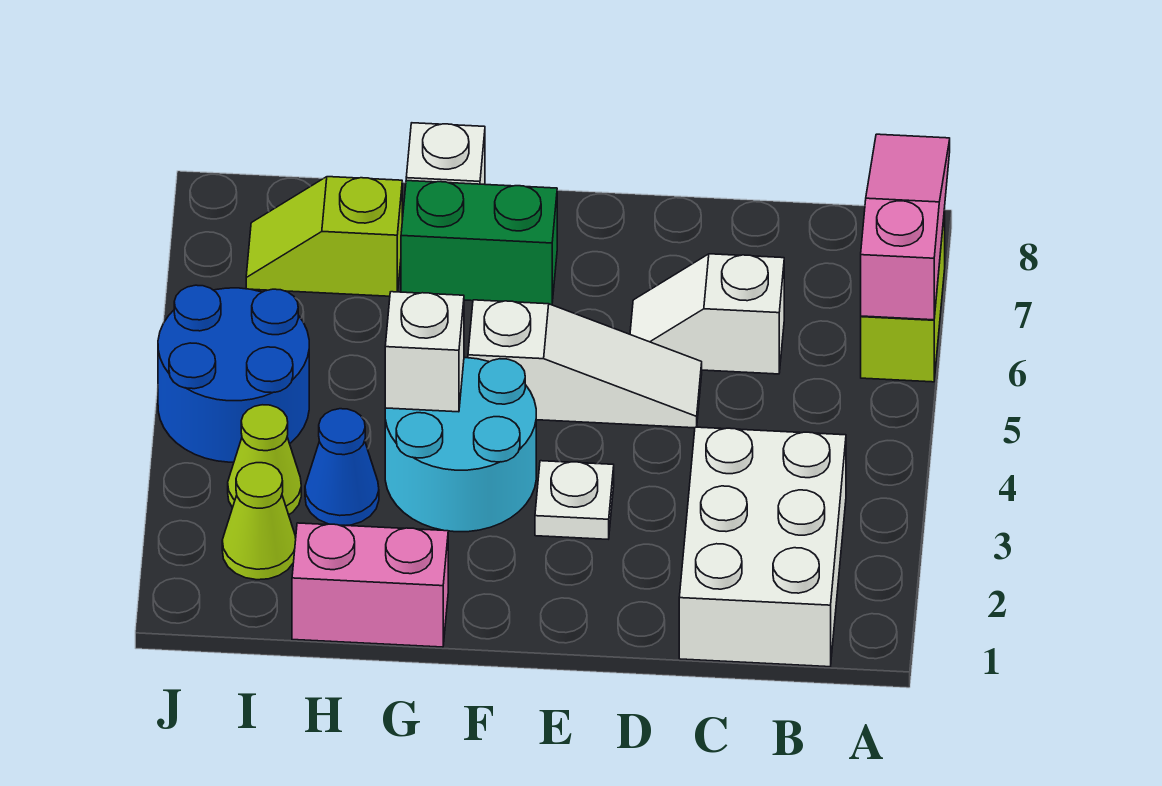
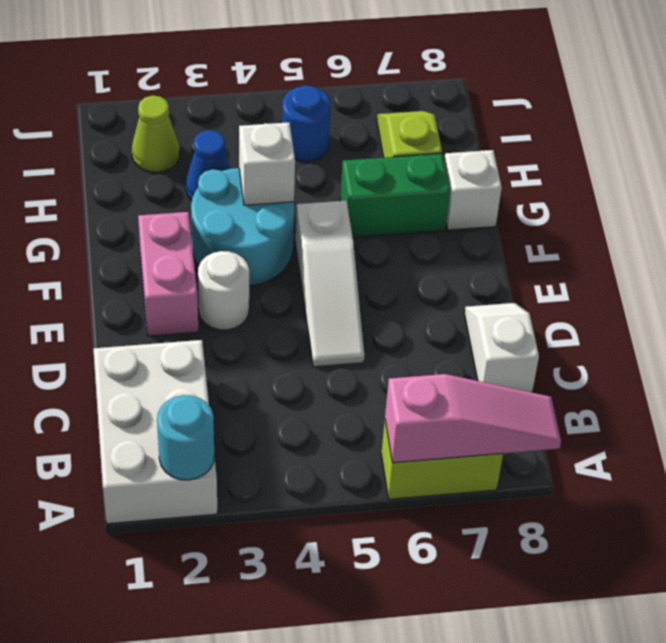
none -> cyan 1x1 round brick [157,395,214,480]
white 2x3 brick [679,427,846,667] -> white 2x3 brick turned to [93,340,217,524]
white 1x2 slope [630,254,784,374] -> white 1x2 slope moved to [464,303,539,393]
white 1x1 plate [535,461,614,539] -> white 1x1 round brick [198,251,249,330]
green 1x2 brick [401,181,557,305] -> green 1x2 brick turned to [340,154,450,237]
pink 1x2 brick [292,523,448,647] -> pink 1x2 brick moved to [138,212,198,336]
lime 1x1 cone [228,405,301,515] -> none
blue 2x2 round brick [158,285,309,462] -> blue 1x1 round brick [282,85,331,162]

